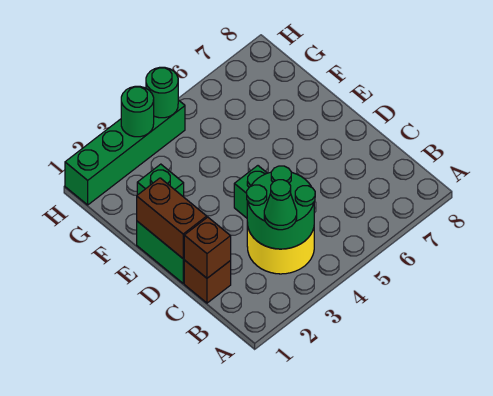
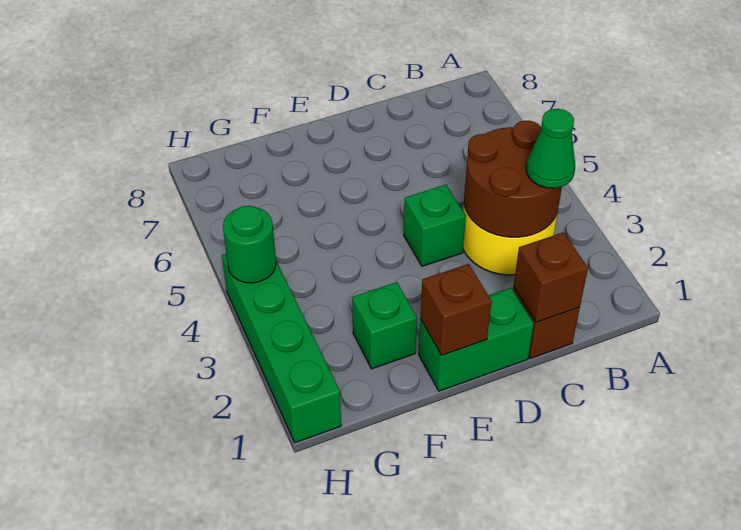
green 2x2 round brick [247,166,315,249] -> brown 2x2 round brick [464,121,562,237]
brown 1x2 brick [137,178,207,259] -> brown 1x1 brick [420,264,492,355]
green 1x1 round brick [121,86,154,137] -> none

